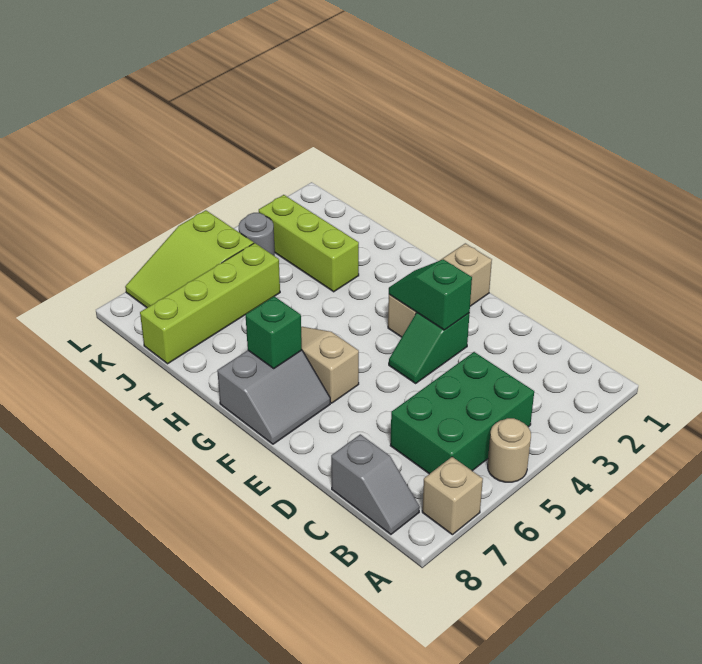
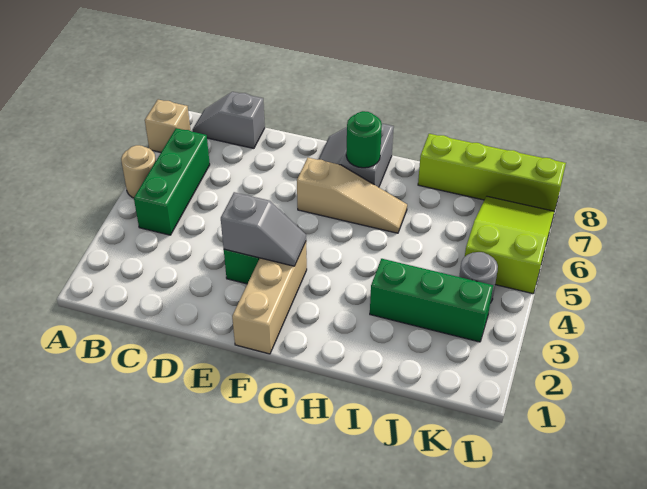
green 2x3 brick [390,352,534,474] -> green 1x3 brick [134,128,210,235]
green 1x2 slope [389,259,472,330] -> grey 1x2 slope [221,192,306,266]
green 1x1 brick [246,296,302,368] -> green 1x1 round brick [346,111,382,168]
lime 1x3 brick [259,195,359,292] -> green 1x3 brick [370,259,493,342]
lime 1x4 brick [140,243,280,364] -> lime 1x4 brick turned to [418,134,566,212]

